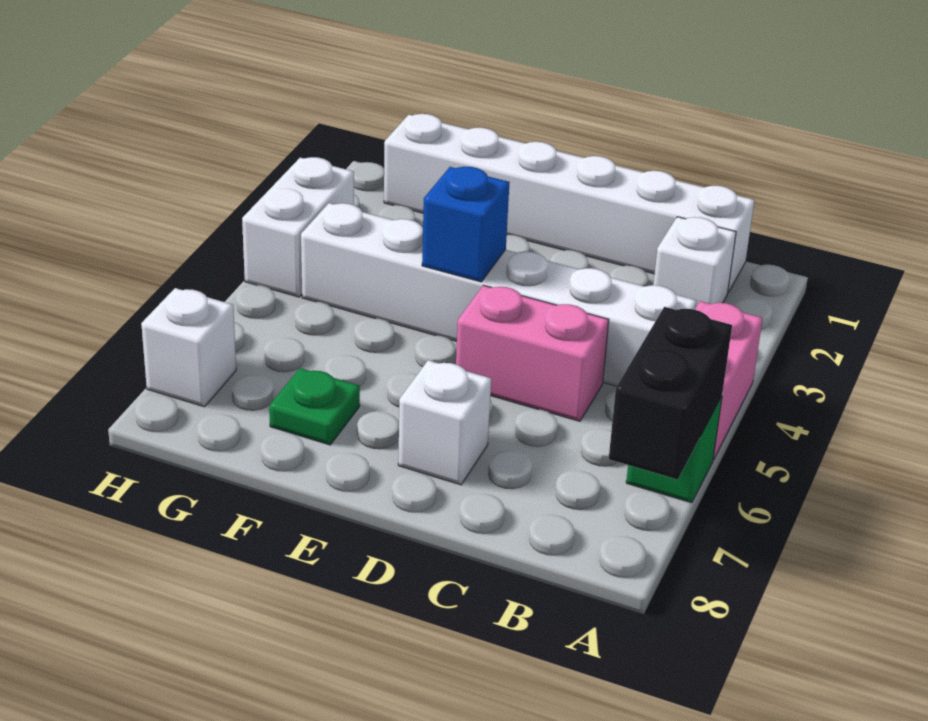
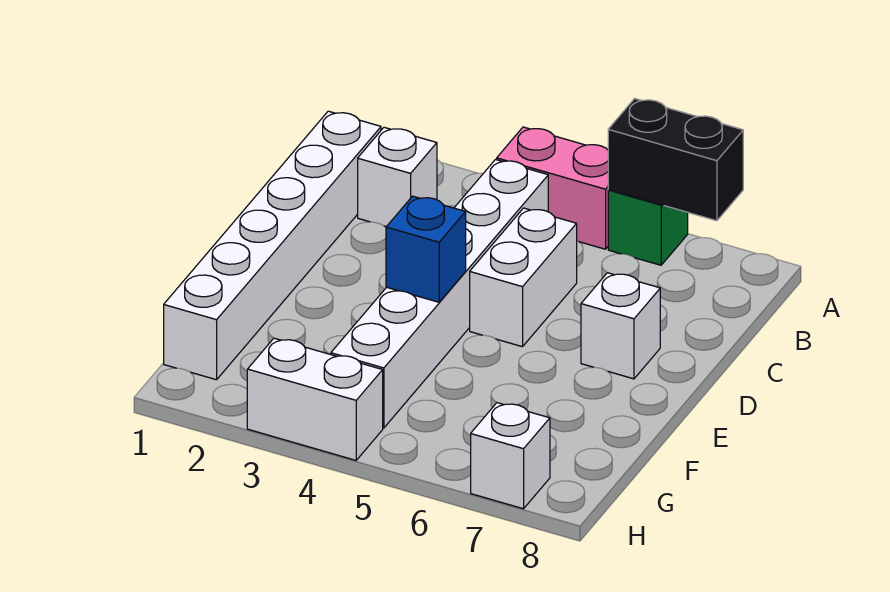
pink 1x2 brick [456,285,609,421] -> white 1x2 brick [470,208,577,347]
green 1x1 plate [269,368,360,445] -> none

